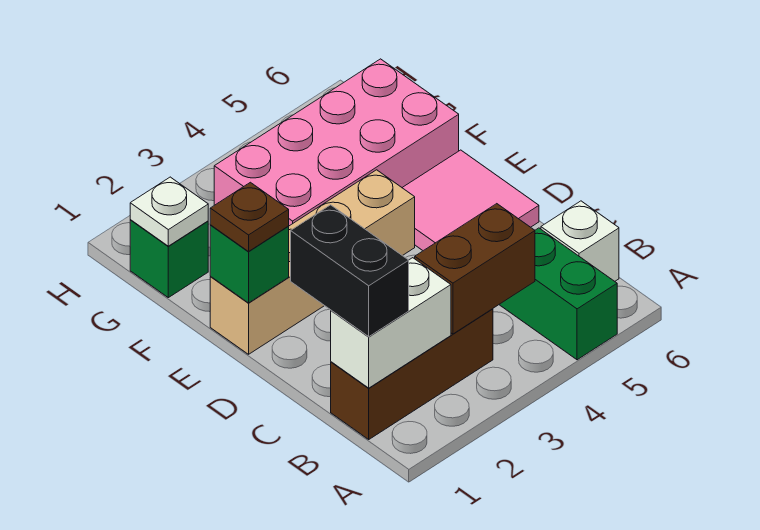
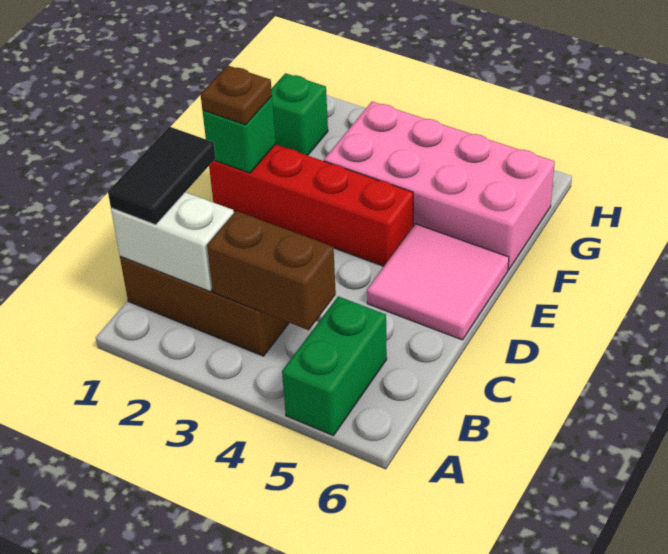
black 1x2 brick [291,205,409,337] -> black 1x2 tile [108,127,216,225]
white 1x1 brick [541,201,619,281] -> none
tan 1x4 brick [210,170,415,354] -> red 1x4 brick [209,144,413,266]
white 1x1 plate [130,177,208,246] -> none

